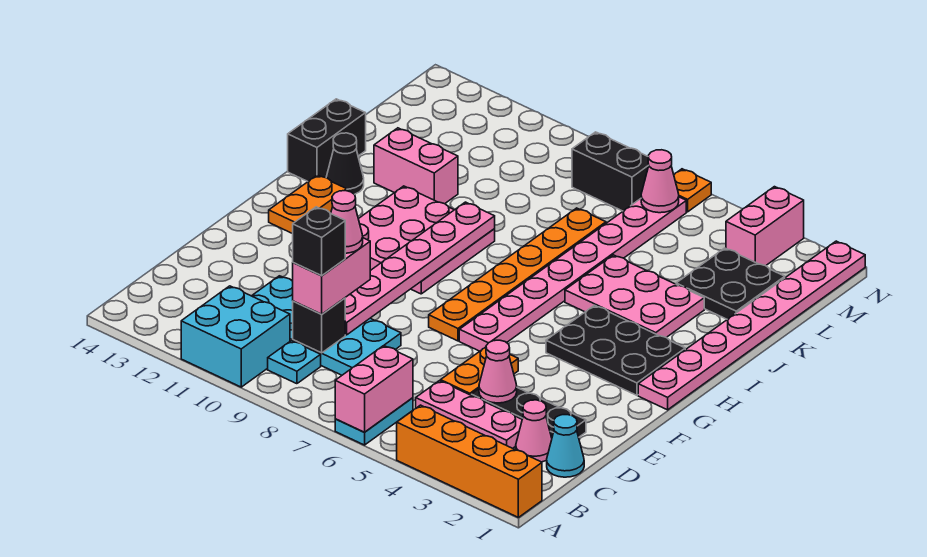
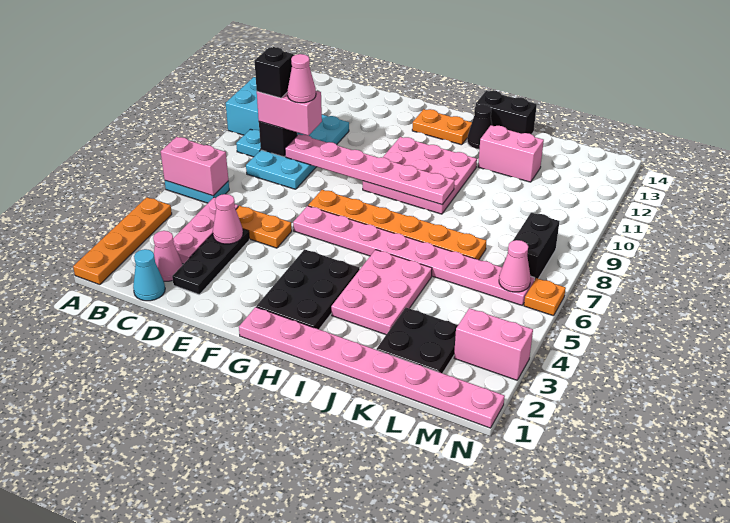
orange 1x4 brick [397,405,542,517] -> orange 1x4 plate [73,197,172,285]
pink 1x2 brick [374,128,458,204] -> pink 1x2 brick turned to [478,125,544,182]

